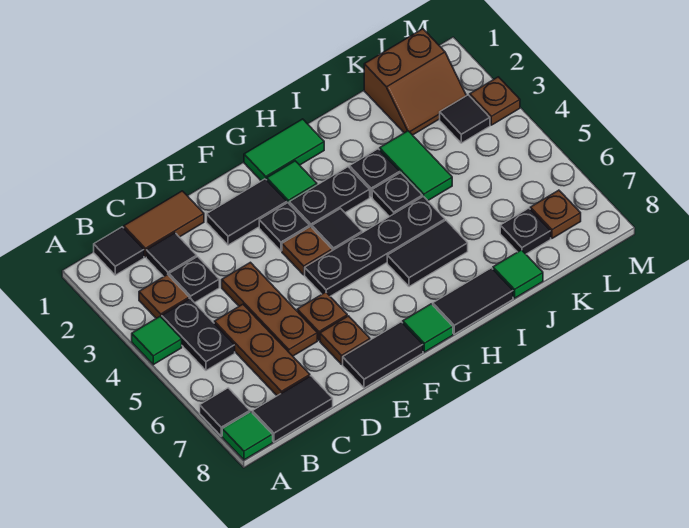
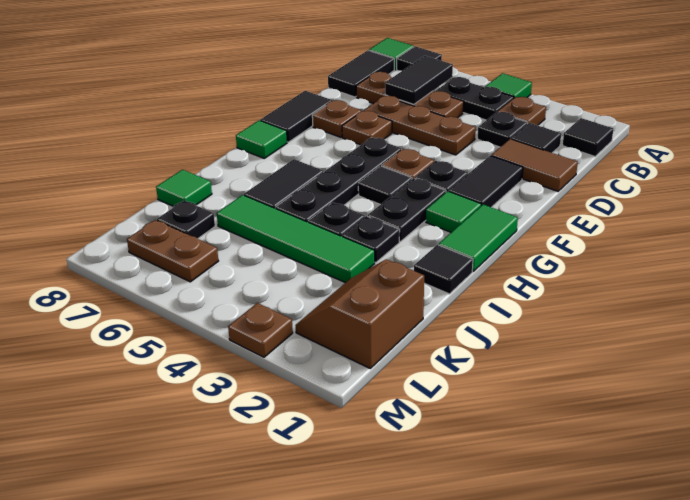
brown 1x2 tile [124,191,204,257] -> brown 1x2 tile turned to [491,139,578,191]
black 1x2 tile [433,268,513,334] -> black 1x2 tile moved to [385,56,453,105]
green 1x2 tile [380,131,452,201] -> green 1x4 tile [217,195,375,283]
black 1x1 tile [440,95,490,143] -> black 1x1 tile moved to [414,245,473,294]
brown 1x1 plate [530,190,581,238] -> brown 1x2 plate [127,220,218,282]

